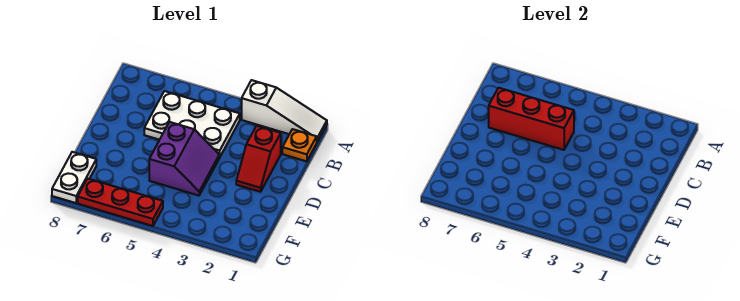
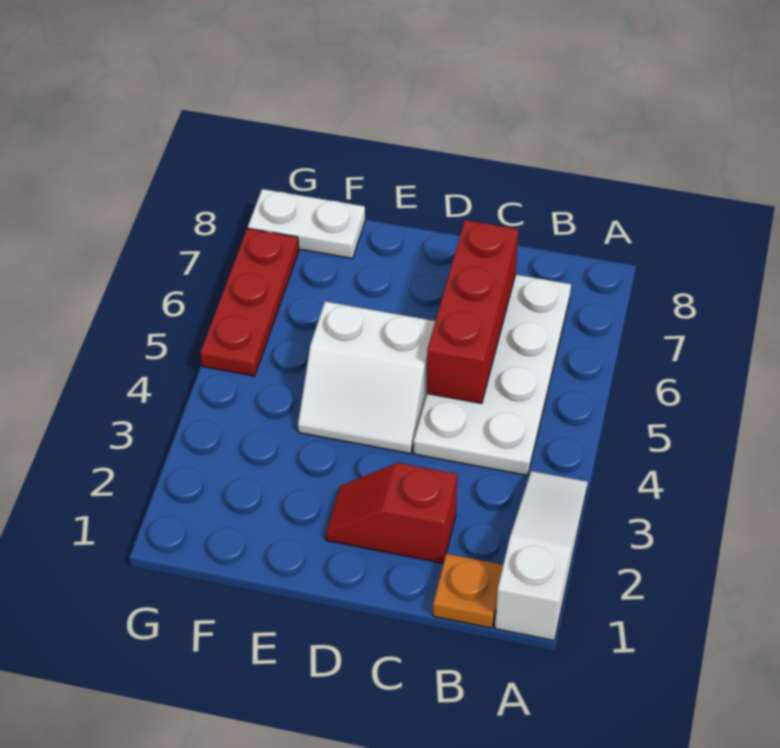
white 1x3 slope [242,80,327,142] -> white 1x3 slope turned to [495,471,588,640]
white 2x3 plate [144,91,240,157] -> white 2x4 plate [414,275,571,476]
purple 2x2 slope [149,122,220,196] -> white 2x2 slope [298,301,435,454]

